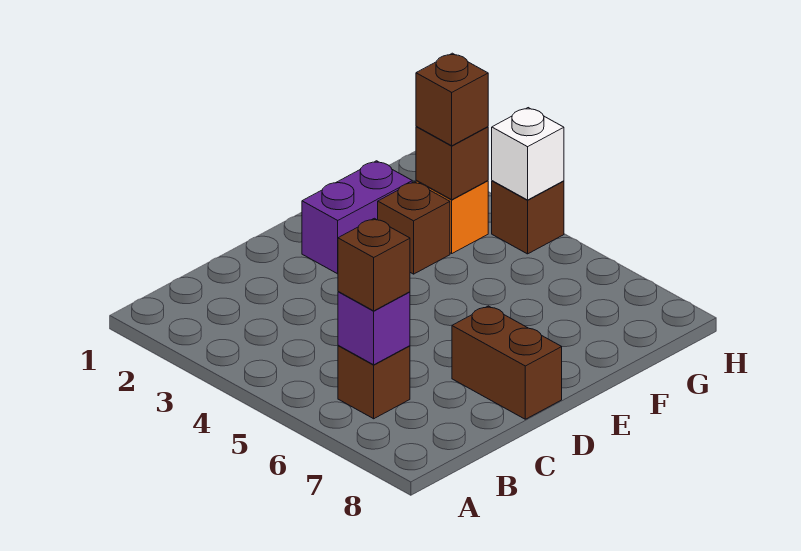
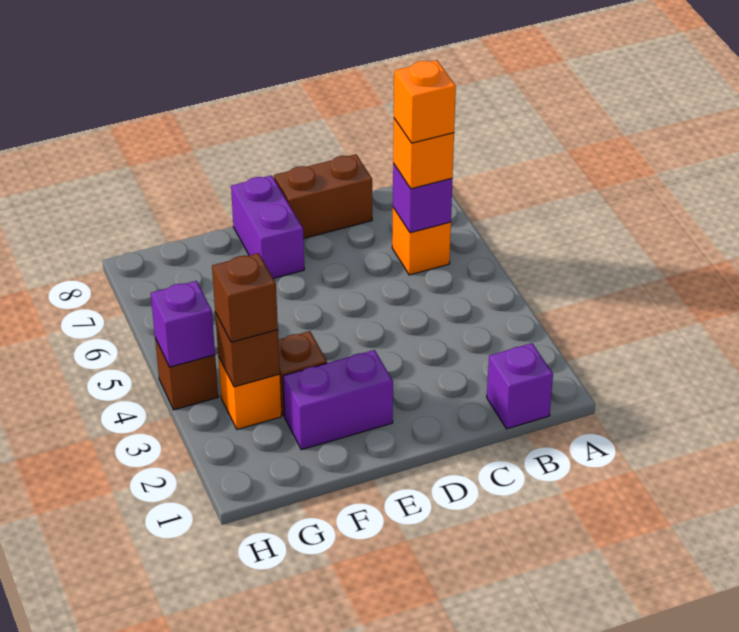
none -> purple 1x1 brick [487,343,553,429]
brown 1x1 brick [338,346,410,419] -> orange 1x1 brick [392,208,451,275]
brown 1x1 brick [338,218,410,311] -> orange 1x1 brick [393,118,454,189]
none -> orange 1x1 brick [394,60,456,143]
brown 1x2 brick [452,306,562,419] -> brown 1x2 brick turned to [274,154,372,238]
none -> purple 1x2 brick [231,175,304,278]
white 1x1 brick [492,108,564,200] -> purple 1x1 brick [151,281,215,367]

